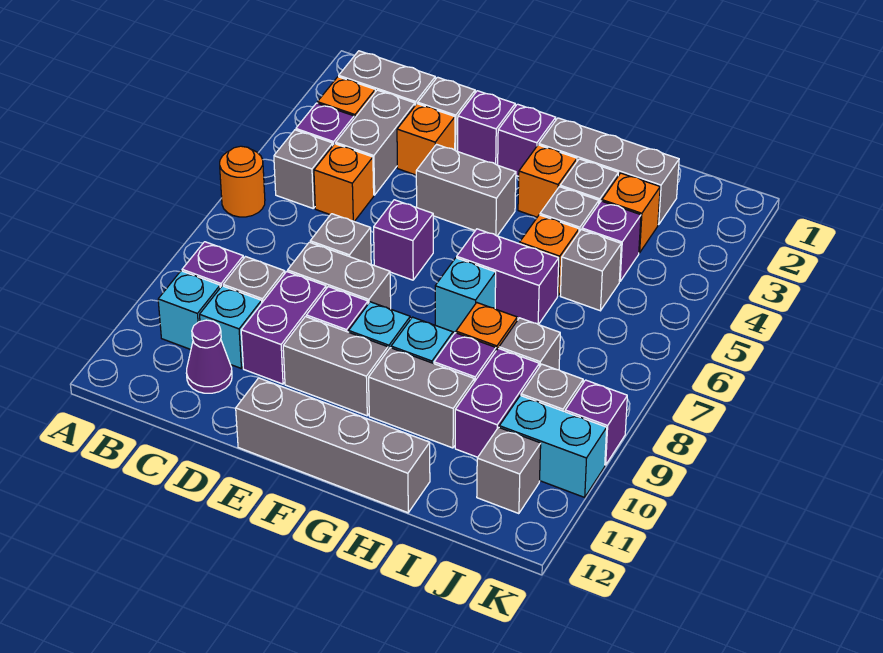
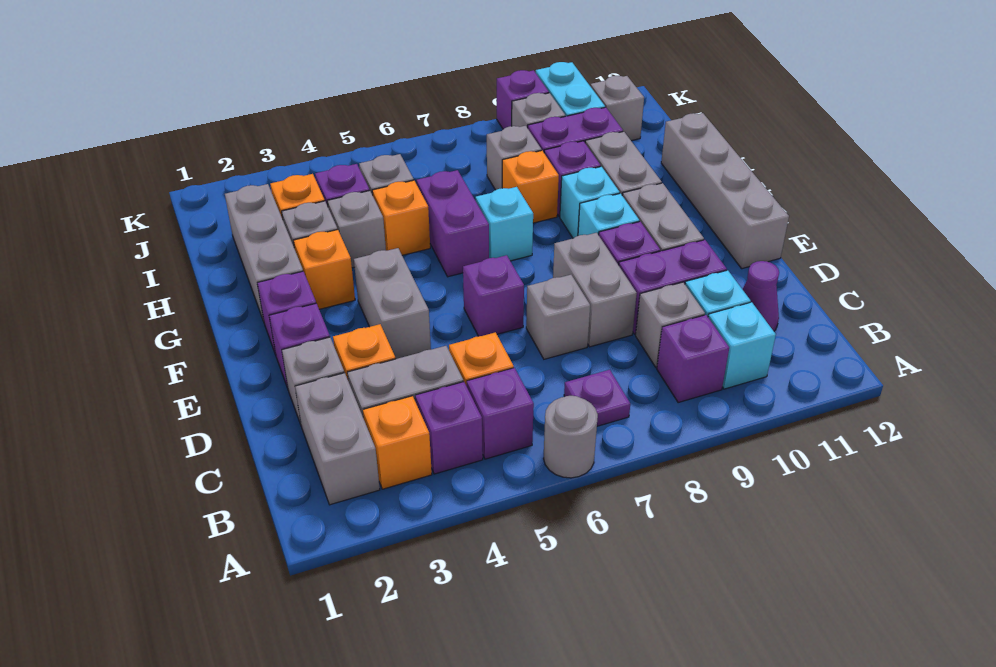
orange 1x1 round brick [220,146,265,217] -> grey 1x1 round brick [543,396,598,478]
grey 1x1 brick [274,130,333,208] -> purple 1x1 brick [467,368,534,459]
none -> purple 1x1 plate [564,370,630,426]

